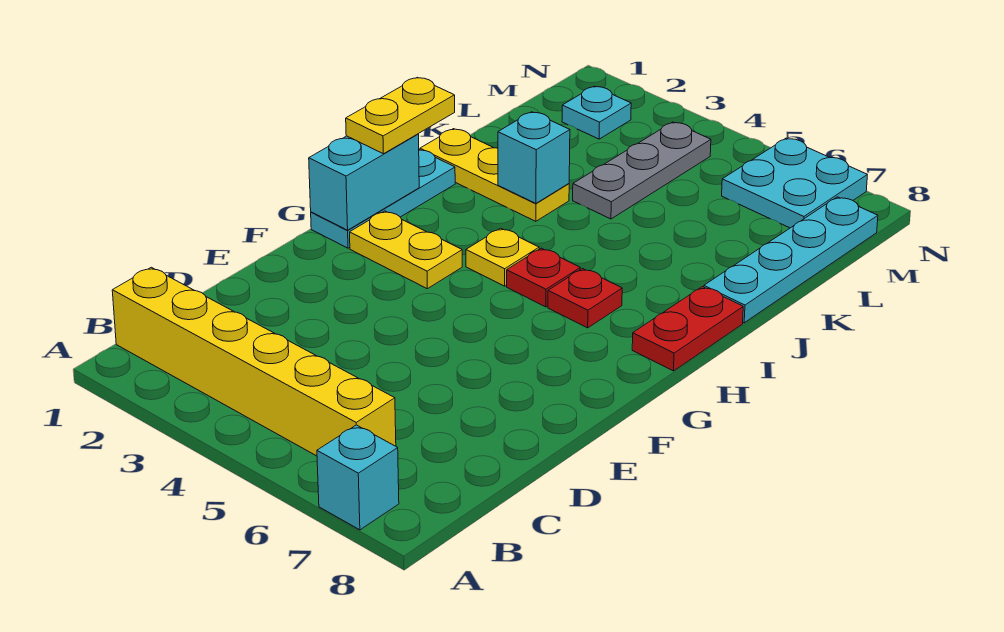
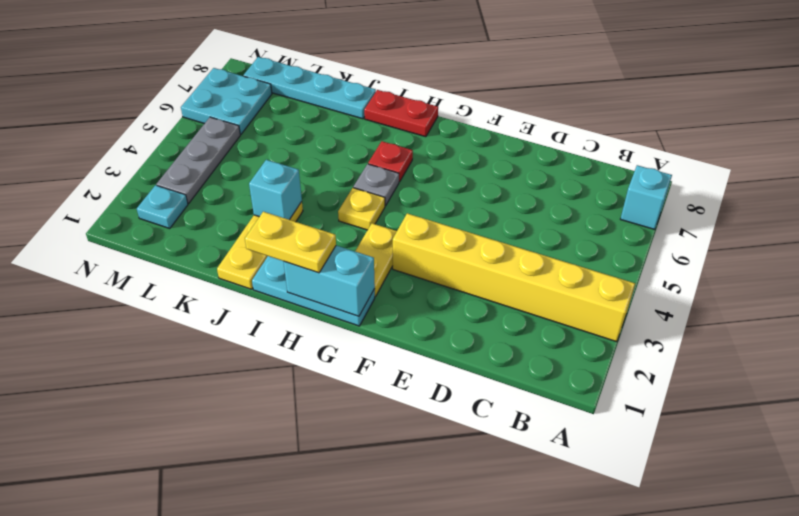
yellow 1x6 brick [112,267,396,456] -> yellow 1x6 brick turned to [393,213,635,342]
red 1x1 plate [507,248,580,307] -> grey 1x1 plate [353,164,399,206]
grey 1x3 plate [573,122,711,219] -> grey 1x3 plate turned to [156,117,240,203]

